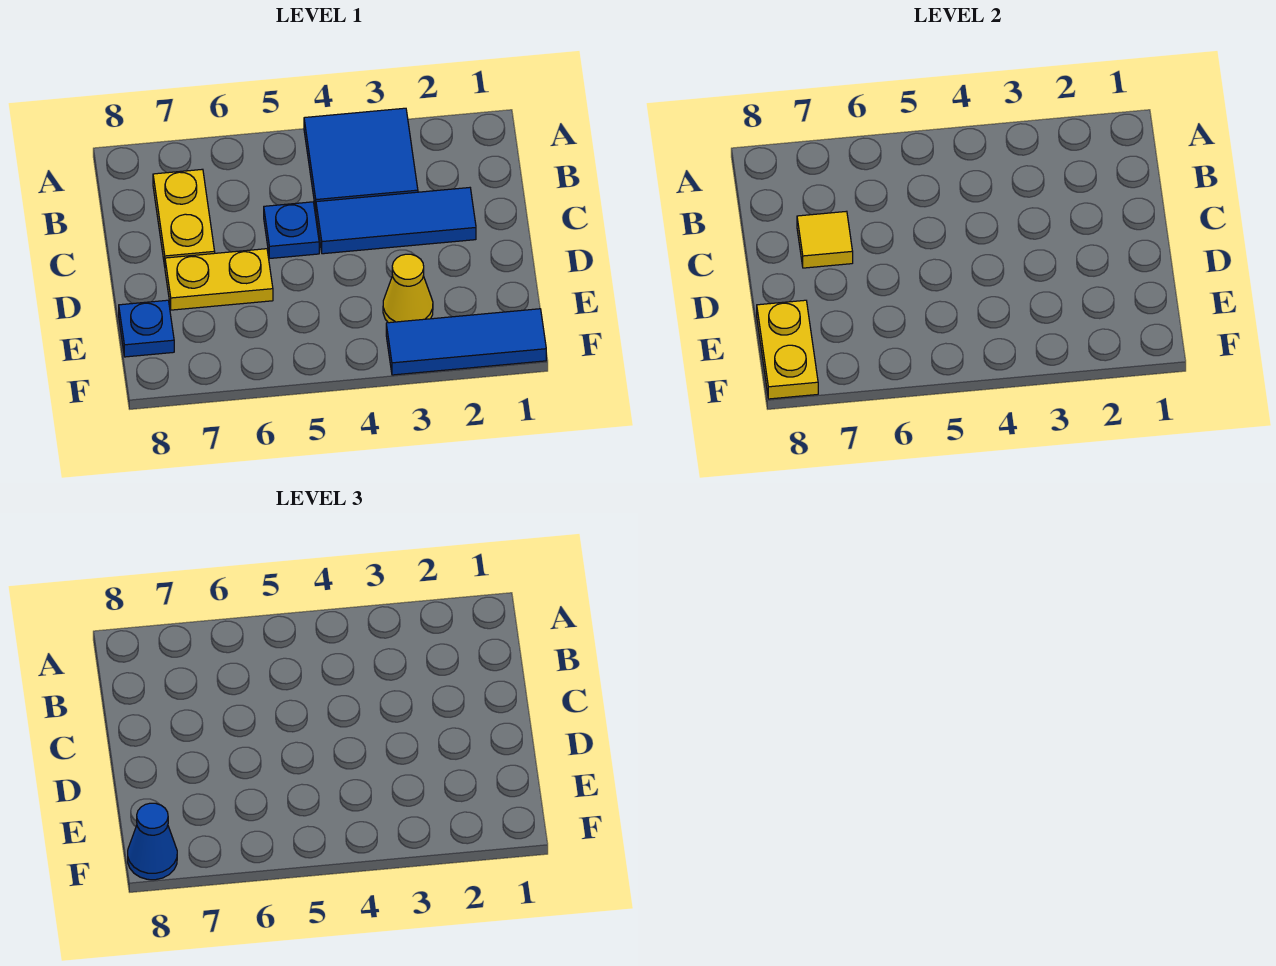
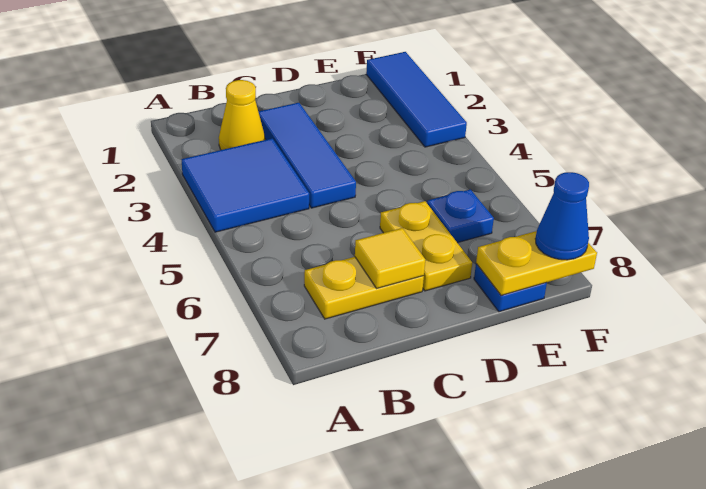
blue 1x1 plate [264,202,319,258] -> blue 1x1 plate moved to [427,189,494,243]
yellow 1x1 cone [383,254,433,323] -> yellow 1x1 cone moved to [219,80,265,150]

